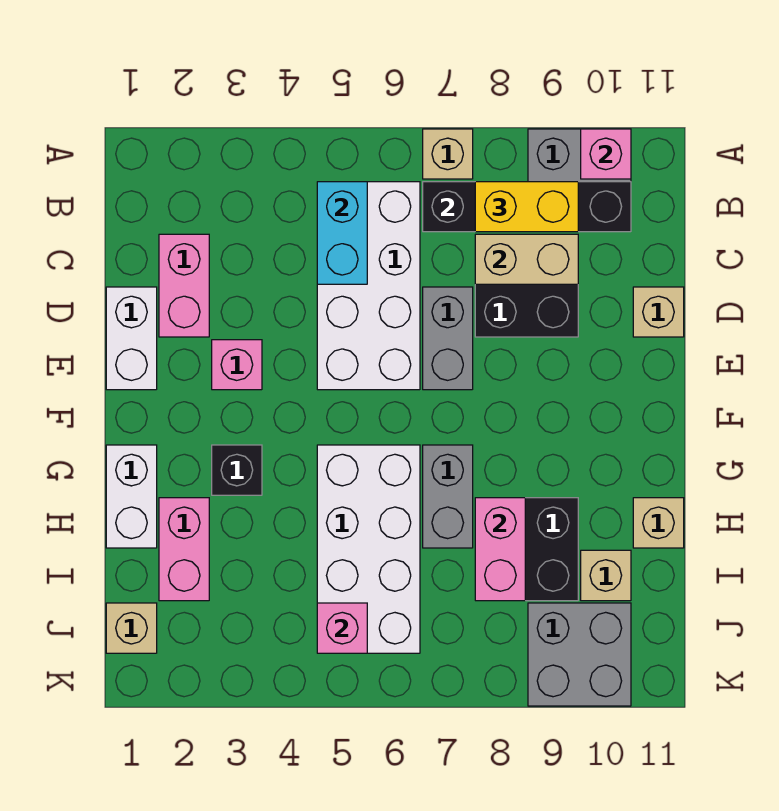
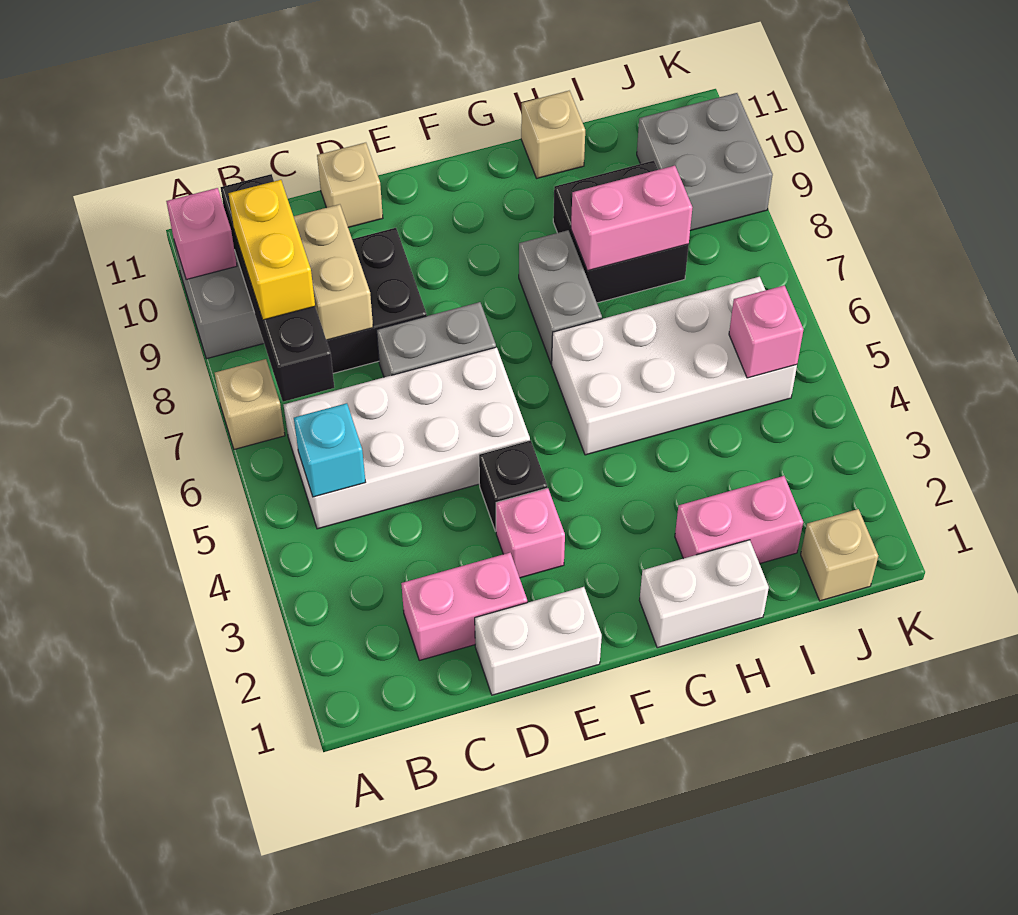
cyan 1x2 brick [317,182,367,284] -> cyan 1x1 brick [294,403,365,497]
black 1x1 brick [212,445,262,495] -> black 1x1 brick moved to [479,440,547,531]
grey 1x2 brick [423,445,473,548] -> grey 1x2 brick turned to [519,230,602,364]
tan 1x1 brick [581,550,631,601] -> none

